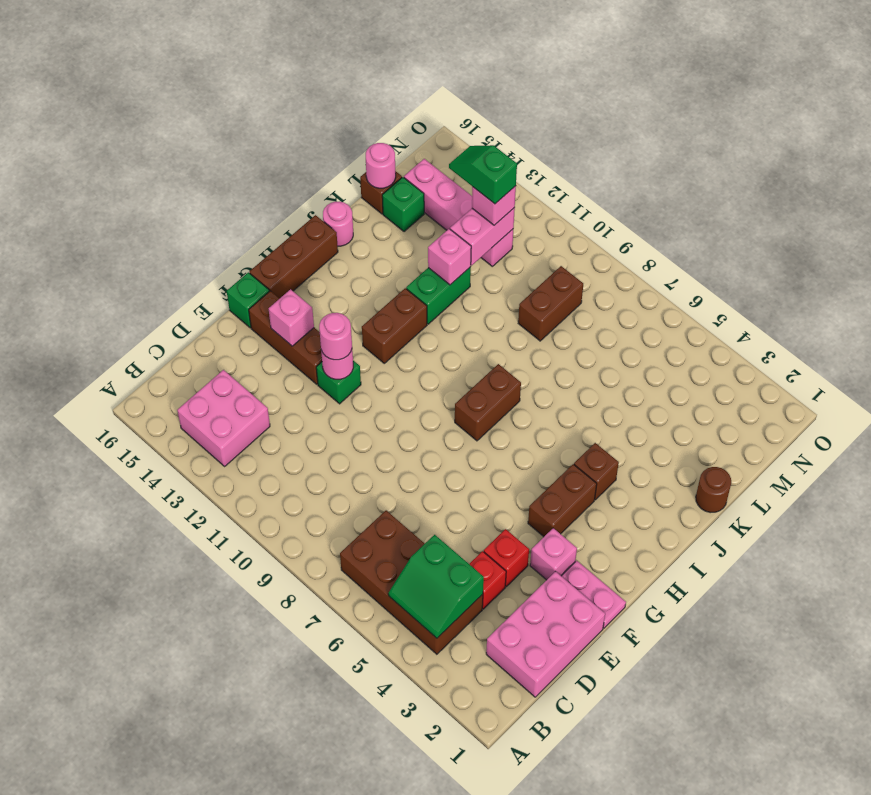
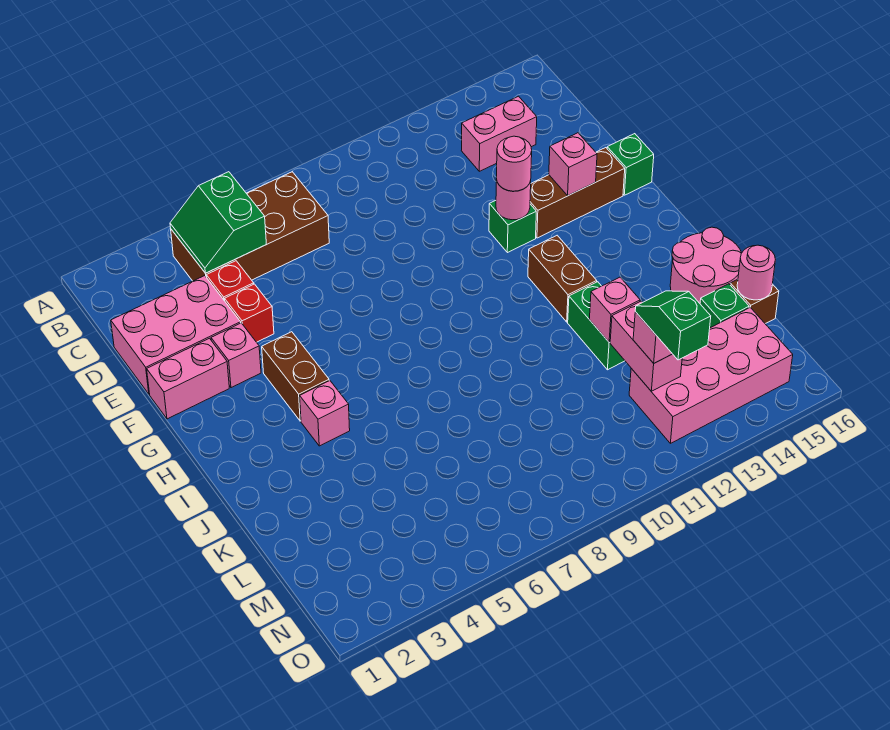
green 2x2 slope [388,535,484,638] -> green 2x2 slope turned to [170,172,266,273]
pink 2x2 brick [177,370,270,466] -> pink 1x2 brick [461,96,537,171]
pink 2x3 brick [486,571,605,697] -> pink 2x3 brick turned to [111,276,241,394]
pink 1x2 plate [562,561,626,628] -> pink 1x2 brick [147,338,229,419]
brown 1x3 brick [249,215,338,299] -> none
brown 1x2 brick [455,364,521,441] -> none
brown 1x1 brick [574,443,619,500] -> pink 1x1 brick [300,381,350,446]
pink 1x1 round brick [323,201,353,246] -> pink 2x2 round brick [670,227,742,303]
brown 1x1 round brick [696,467,731,513] -> none
brown 1x2 brick [518,266,583,341] -> none
pink 1x4 brick [404,159,513,266] -> pink 2x4 brick [629,308,793,443]
green 1x2 slope [449,145,517,204] -> green 1x2 slope turned to [635,291,711,360]

